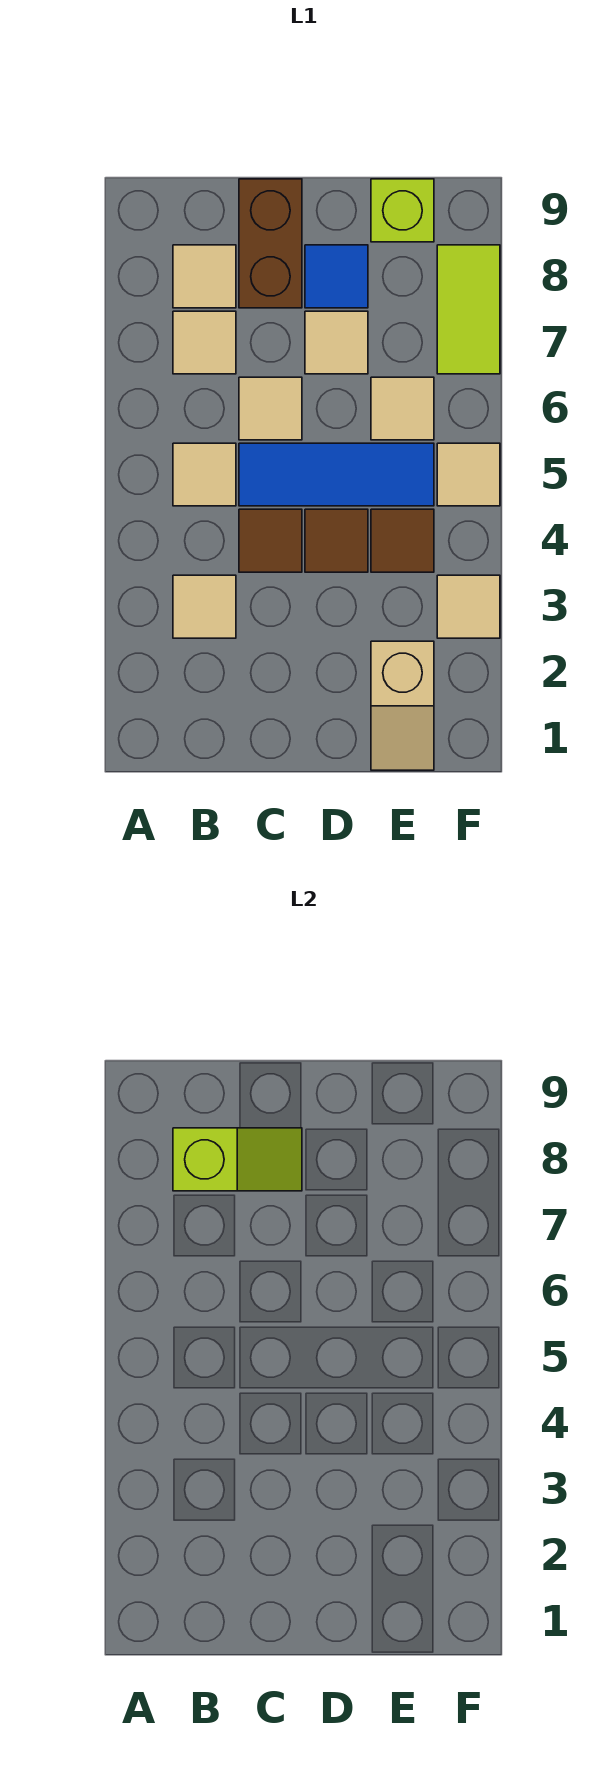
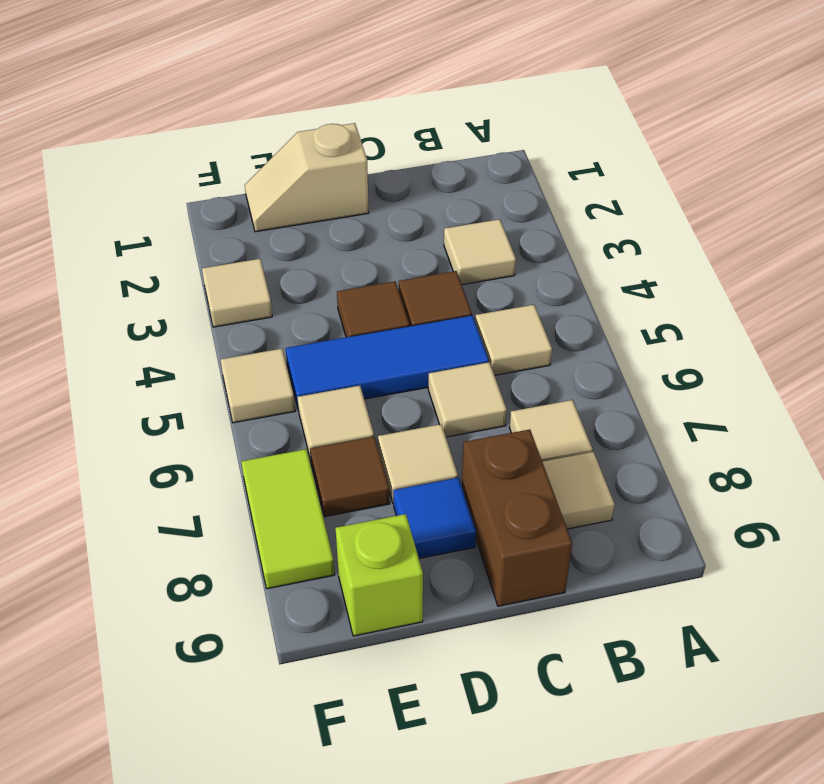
lime 1x2 slope [173,1128,302,1191] -> none
tan 1x2 slope [371,641,434,770] -> tan 1x2 slope turned to [245,123,369,232]
brown 1x1 tile [371,509,434,572] -> brown 1x1 tile moved to [310,437,390,517]

